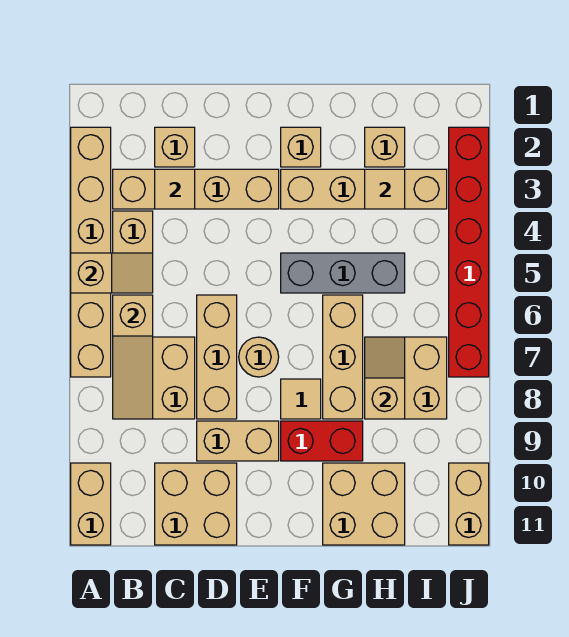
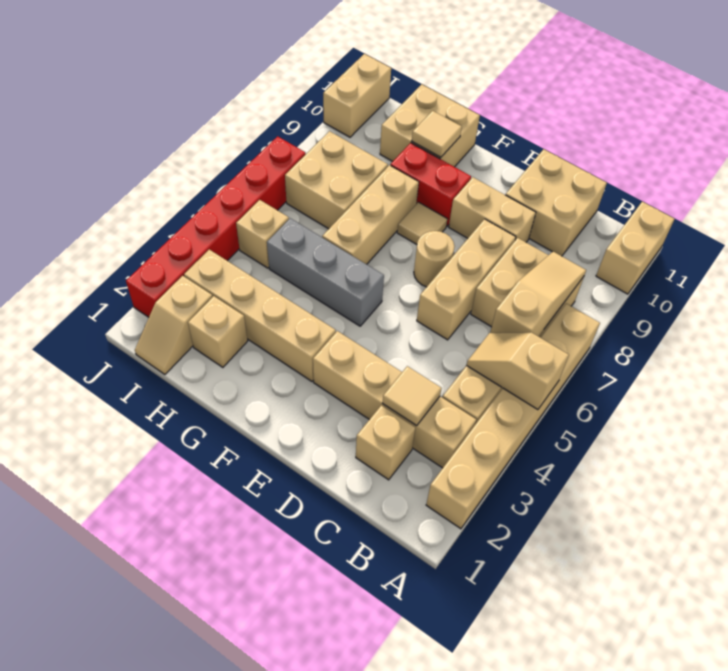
tan 1x1 brick [281,127,321,167] -> tan 1x1 brick moved to [236,200,289,268]
tan 1x1 tile [365,169,405,209] -> tan 1x1 tile moved to [412,111,462,157]
tan 1x2 slope [365,337,405,419] -> tan 1x2 slope moved to [135,276,213,374]

